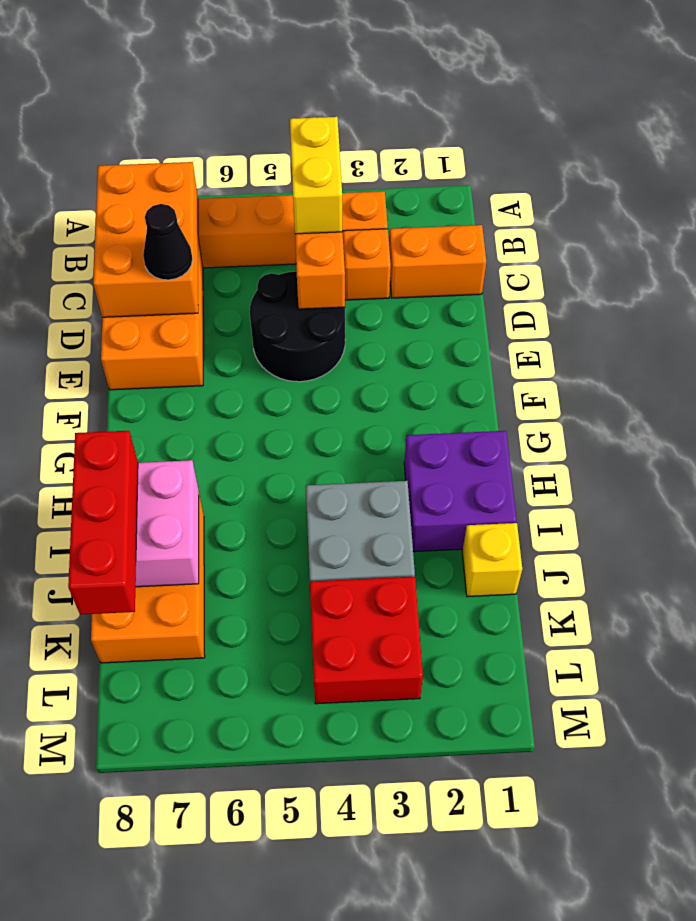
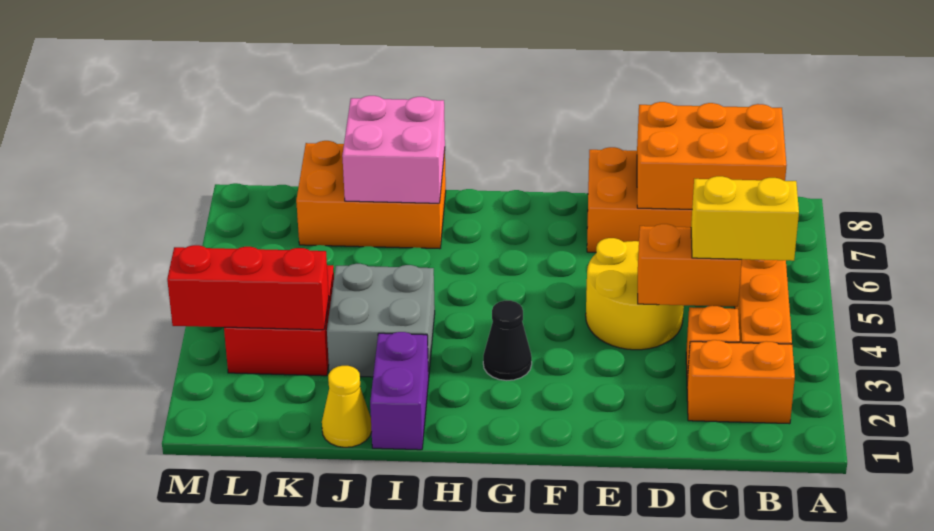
orange 1x2 brick [389,225,486,298] -> orange 1x2 brick turned to [687,340,795,424]
black 2x2 round brick [250,271,345,382] -> yellow 2x2 round brick [586,238,684,350]
black 1x1 cone [143,204,193,280] -> black 1x1 cone moved to [483,301,532,380]
purple 2x2 brick [404,431,517,552] -> purple 1x2 brick [370,332,429,450]
red 1x3 brick [68,431,138,615] -> red 1x3 brick moved to [167,245,329,330]
yellow 1x1 brick [462,523,522,597] -> yellow 1x1 cone [322,366,372,447]

